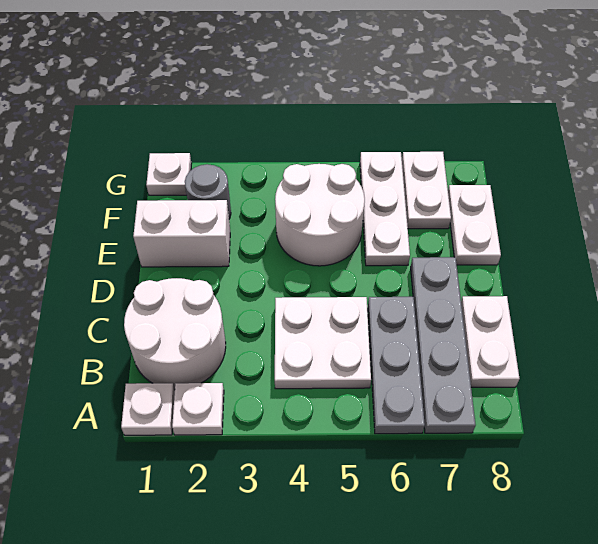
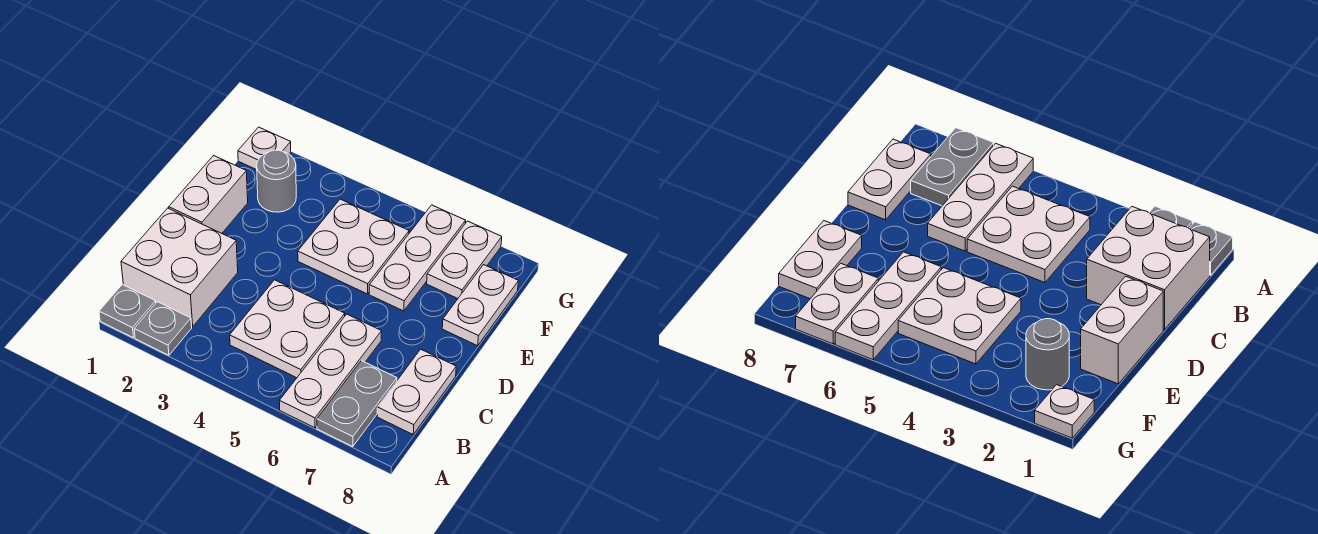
white 1x1 plate [121,383,175,435] -> grey 1x1 plate [99,285,156,338]
white 1x1 plate [172,383,224,435] -> grey 1x1 plate [134,302,192,355]
grey 1x3 plate [368,297,425,434] -> white 1x3 plate [279,314,382,428]
grey 1x4 plate [411,257,476,433] -> grey 1x2 plate [317,361,397,447]
white 2x2 round brick [124,278,226,389] -> white 2x2 brick [121,208,238,327]
white 1x2 brick [133,200,230,267] -> white 1x2 brick turned to [169,156,248,233]
white 2x2 round brick [275,164,365,266] -> white 2x2 plate [298,199,409,294]

